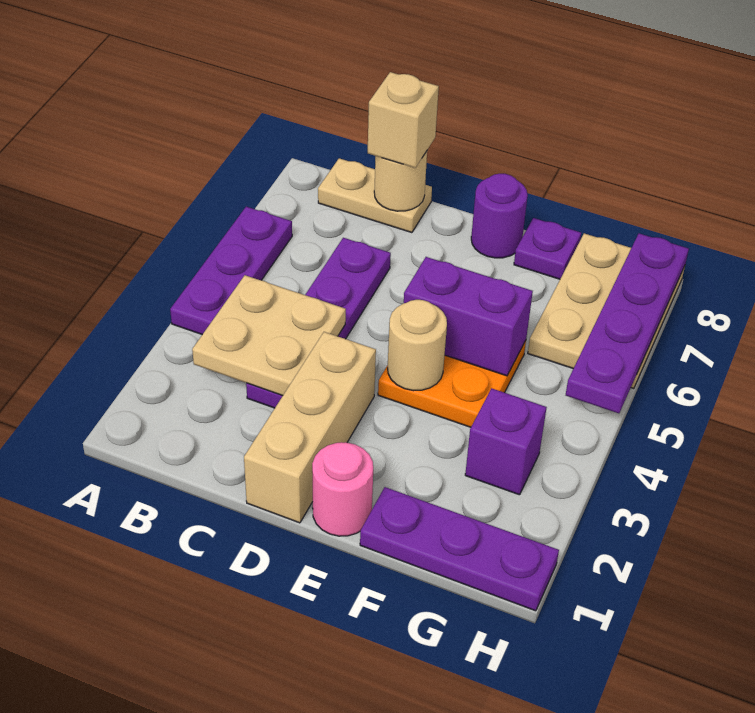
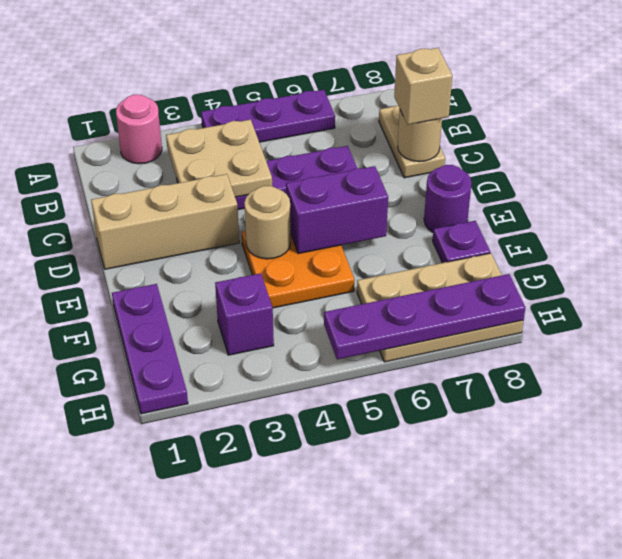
pink 1x1 round brick [312,442,373,536] -> pink 1x1 round brick moved to [116,95,162,164]
purple 1x2 brick [404,257,533,376] -> purple 1x2 brick turned to [286,166,388,254]

